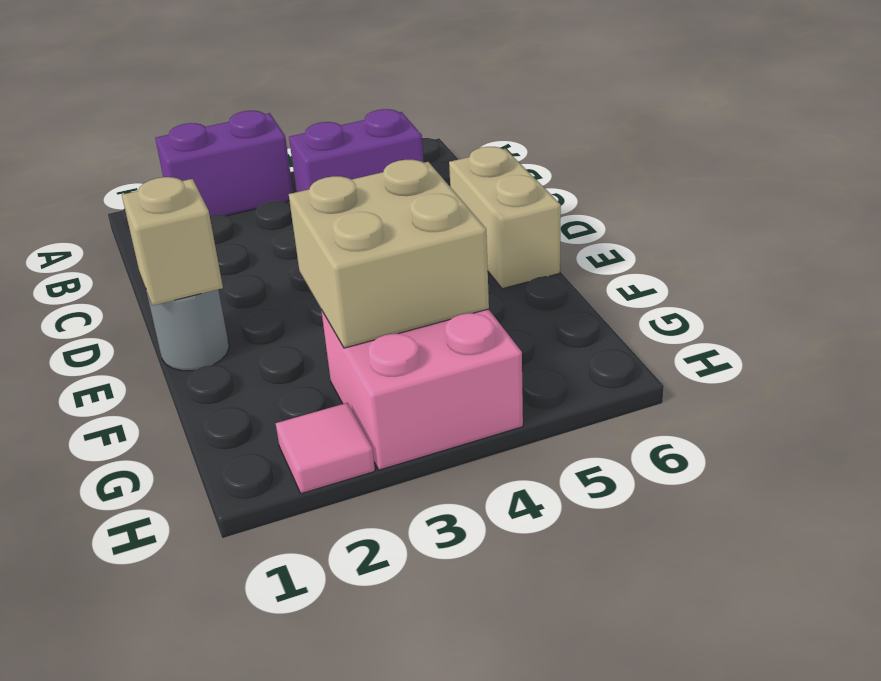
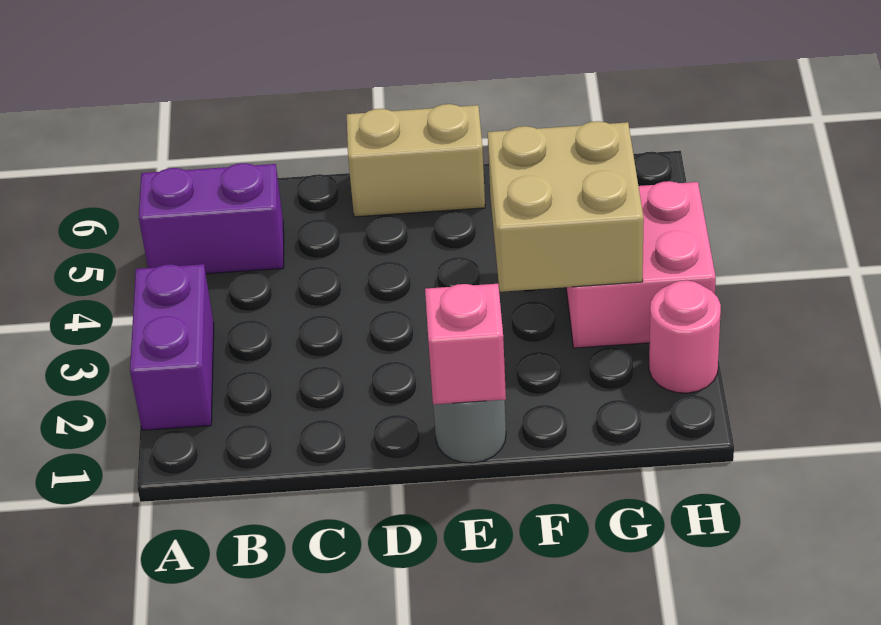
purple 1x2 brick [289,109,424,192] -> purple 1x2 brick turned to [139,163,284,274]
tan 1x1 brick [122,177,223,306] -> pink 1x1 brick [425,284,506,405]
pink 1x1 tile [276,403,375,494] -> pink 1x1 round brick [649,280,721,393]

